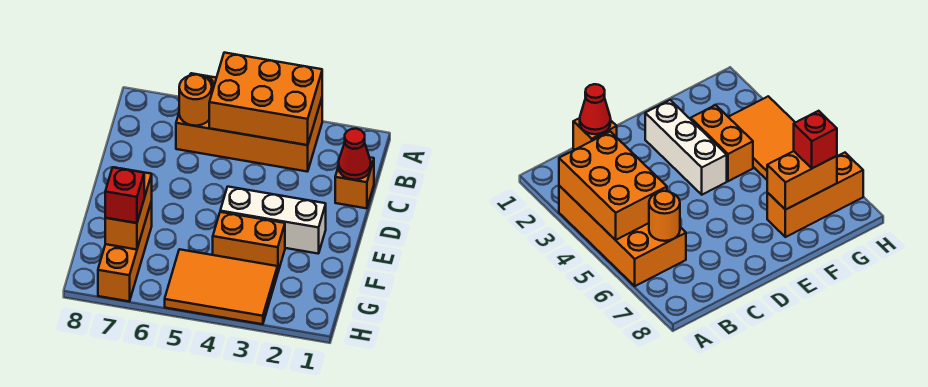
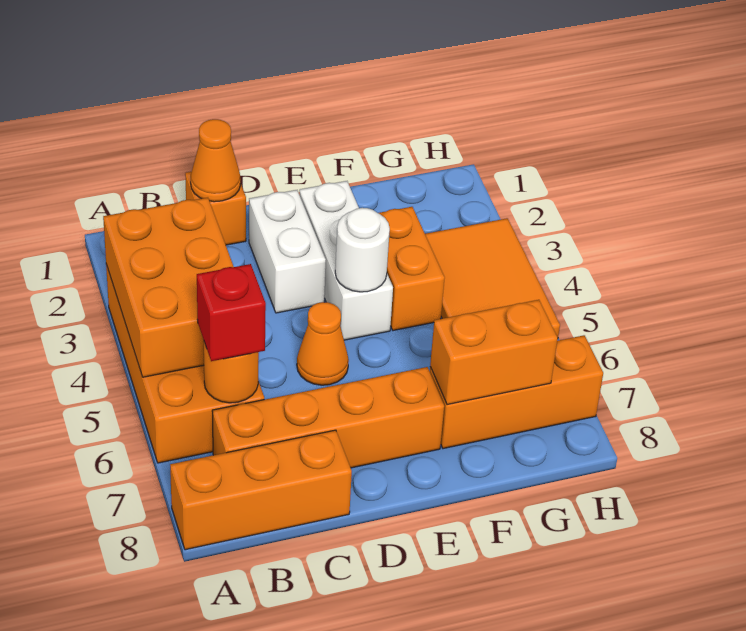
none -> orange 1x3 brick [170,430,352,550]
none -> orange 1x4 brick [212,367,444,468]
red 1x1 cone [339,129,371,180] -> orange 1x1 cone [191,119,240,202]
none -> white 1x2 brick [249,190,326,313]
none -> orange 1x1 cone [297,302,349,385]
none -> white 1x1 round brick [335,208,390,292]
red 1x1 brick [105,167,144,223] -> red 1x1 brick moved to [197,264,266,361]

